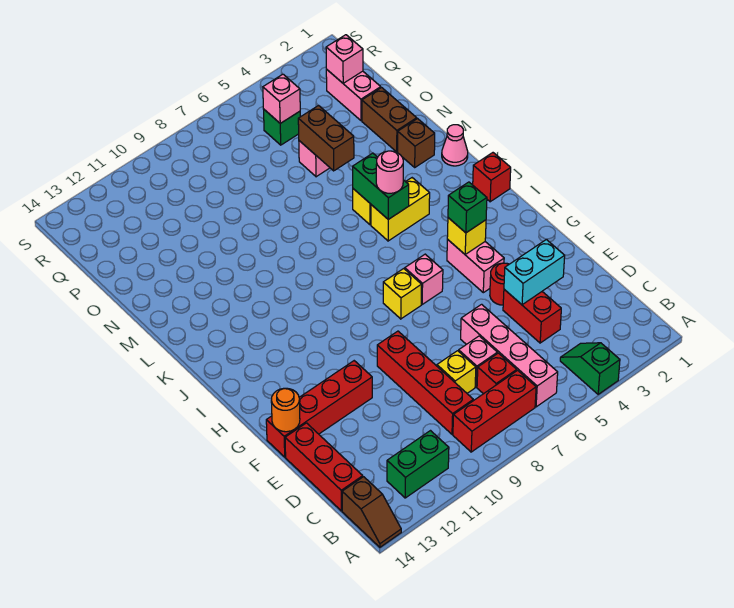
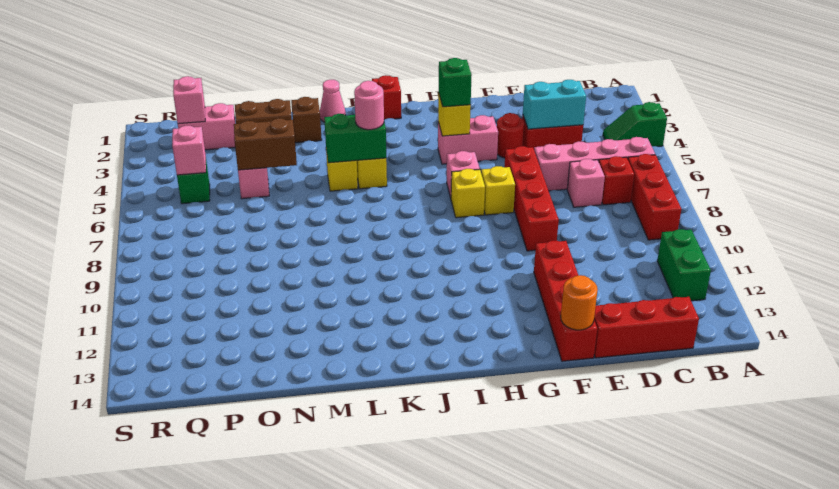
brown 1x2 slope [342,477,401,547] -> none
red 1x4 brick [377,331,473,434] -> red 1x4 brick turned to [504,146,559,251]
yellow 1x1 brick [437,351,476,393] -> yellow 1x1 brick moved to [481,166,515,215]
cyan 1x2 brick [504,240,565,305] -> cyan 1x2 brick turned to [523,80,586,129]

